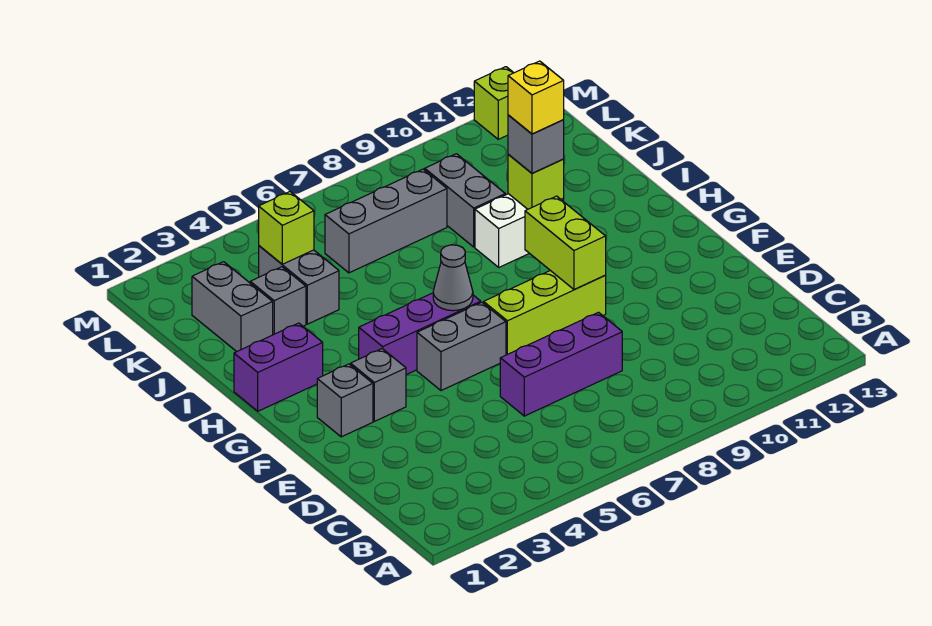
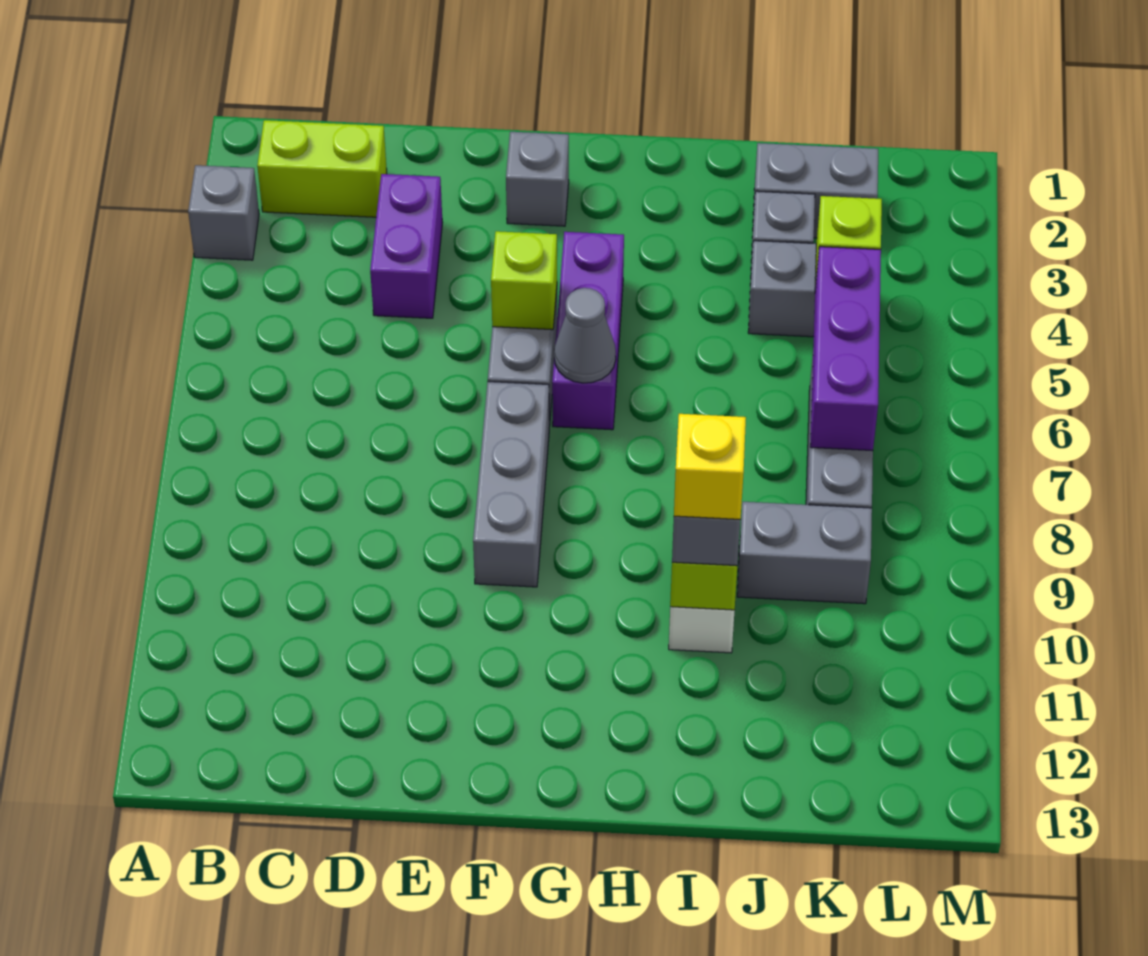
purple 1x3 brick [500,312,622,416] -> purple 1x3 brick moved to [810,247,881,451]
grey 1x1 brick [351,349,406,421] -> grey 1x1 brick moved to [188,165,259,260]
lime 1x3 brick [484,271,606,355] -> grey 1x3 brick [473,382,549,587]
lime 1x2 brick [525,196,606,290] -> lime 1x2 brick moved to [257,120,387,217]
purple 1x2 brick [234,323,323,411] -> purple 1x2 brick moved to [370,174,443,318]
lime 1x1 brick [474,67,513,139] -> lime 1x1 brick moved to [491,231,557,330]

